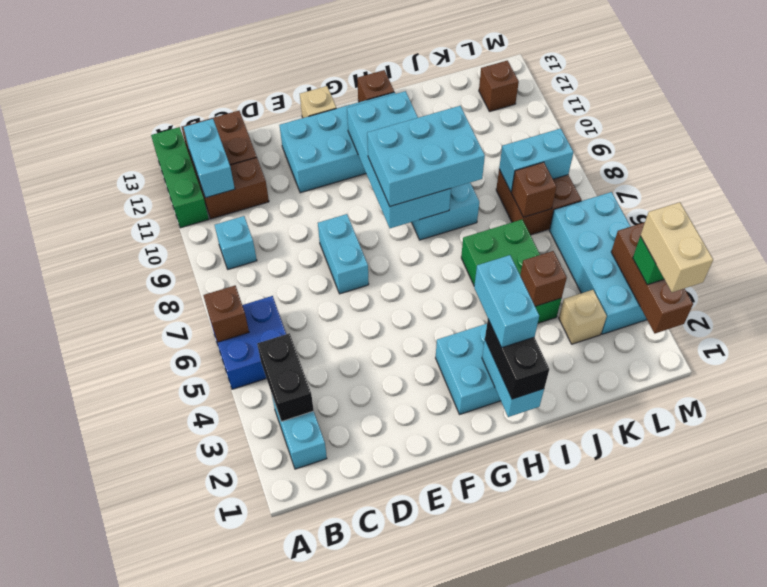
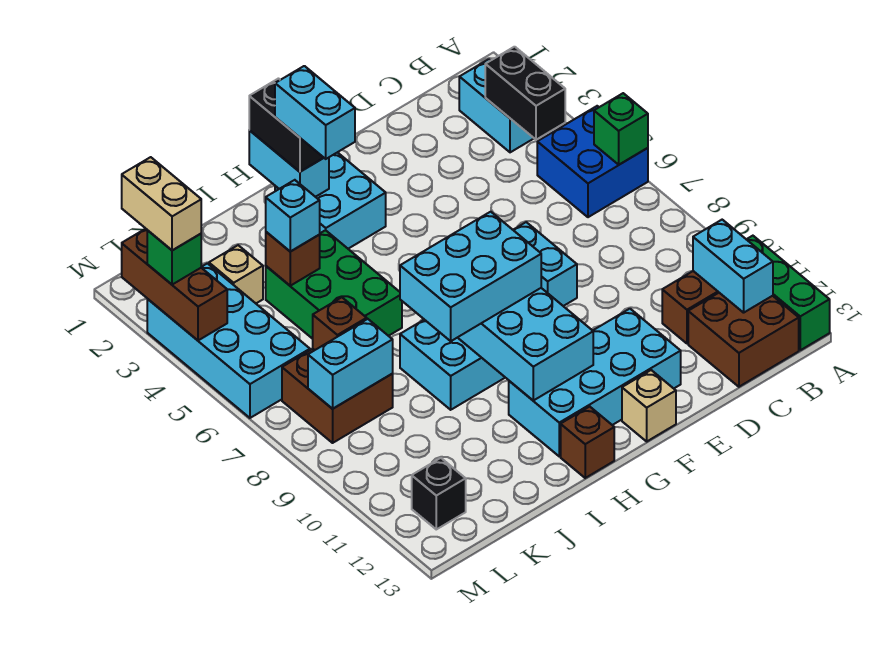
brown 1x1 brick [203,286,249,342] -> green 1x1 brick [594,93,648,165]
cyan 1x1 brick [215,216,257,269] -> cyan 1x1 brick moved to [266,180,320,252]
brown 1x1 brick [479,61,519,112] -> black 1x1 brick [412,458,466,529]

